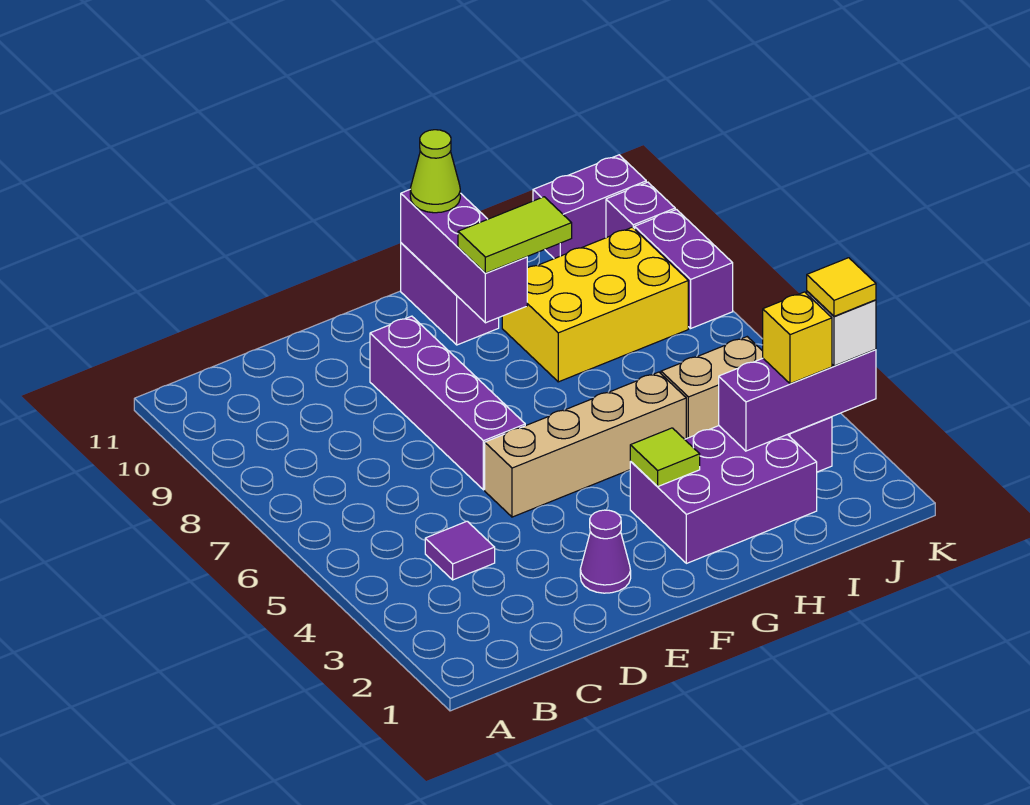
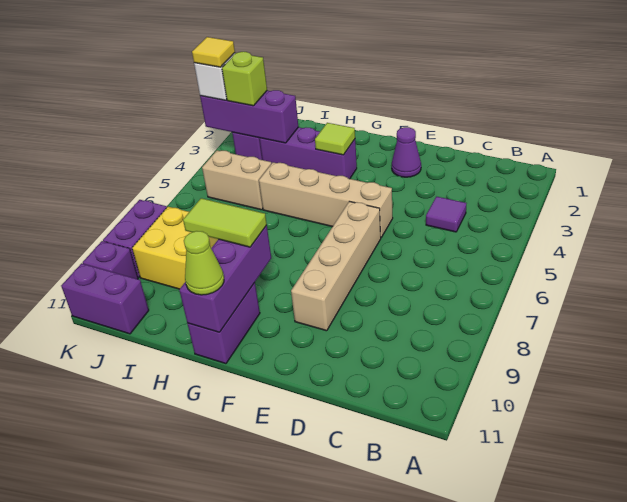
purple 1x4 brick [370,316,525,490] -> tan 1x4 brick [291,201,381,331]
purple 2x3 brick [630,426,817,563] -> purple 1x3 brick [259,127,357,179]
yellow 1x1 brick [763,292,832,384] -> lime 1x1 brick [222,52,267,106]

